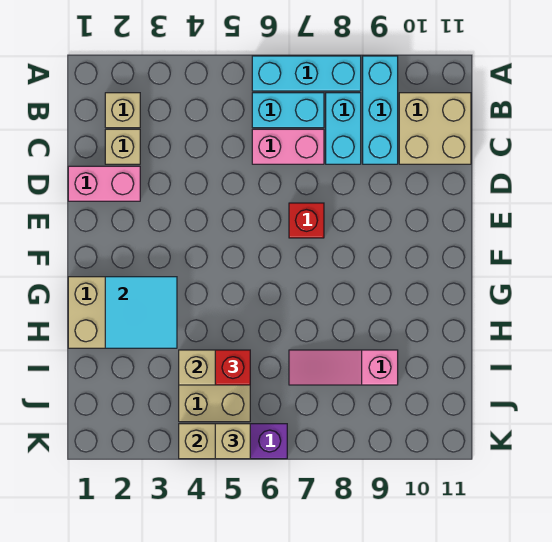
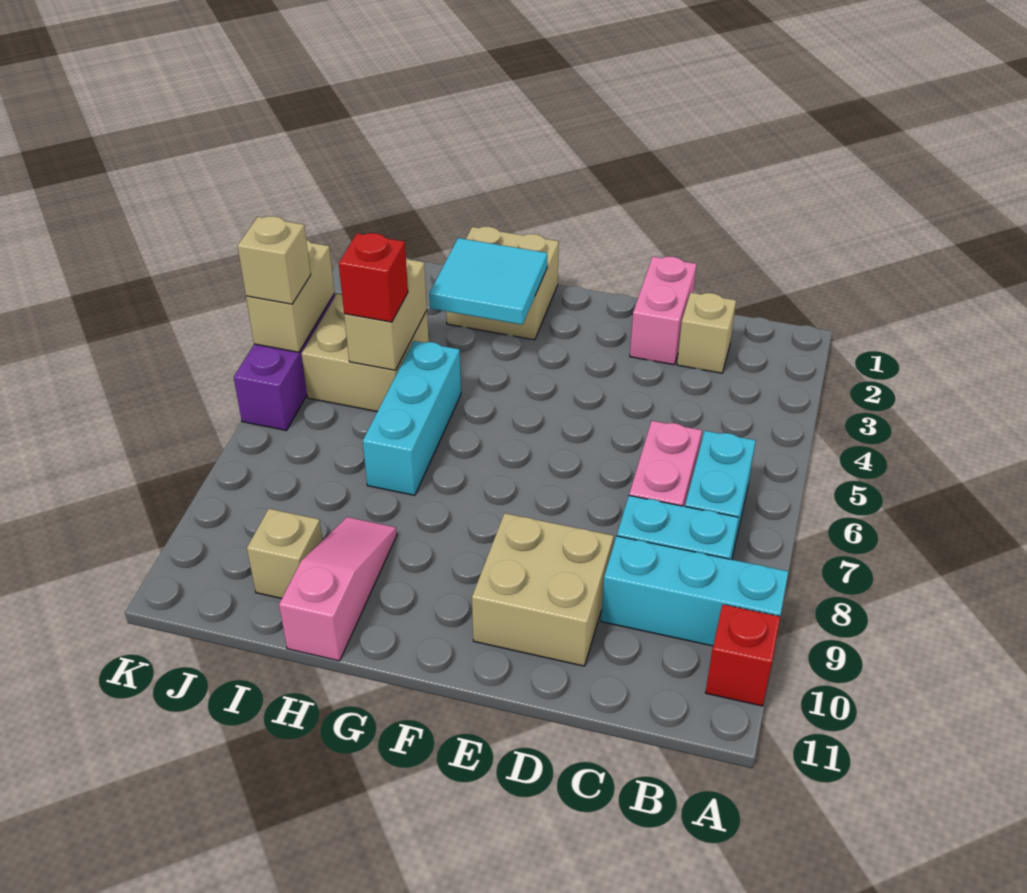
cyan 1x3 brick [252,56,361,91] -> cyan 1x3 brick moved to [363,341,461,495]
tan 1x1 brick [105,93,140,128] -> tan 1x1 brick moved to [247,509,322,599]
tan 2x2 brick [399,93,471,164] -> tan 2x2 brick moved to [472,513,614,666]
red 1x1 brick [289,203,324,238] -> red 1x1 brick moved to [705,604,780,706]
pink 1x3 slope [289,350,398,385] -> pink 1x3 slope moved to [279,517,397,661]

